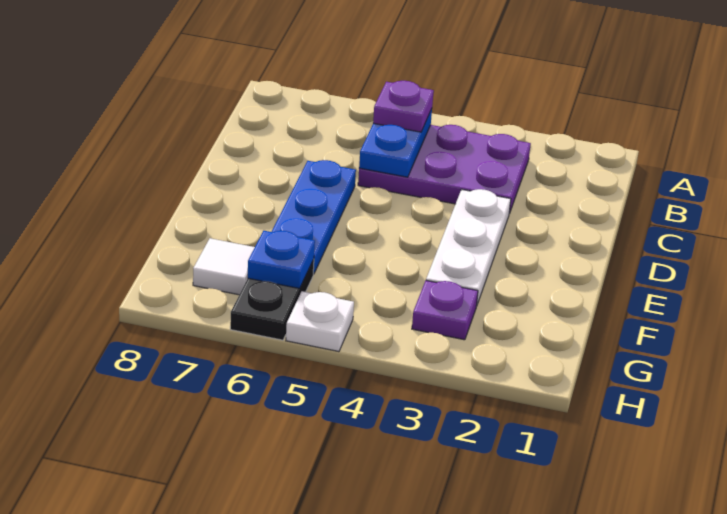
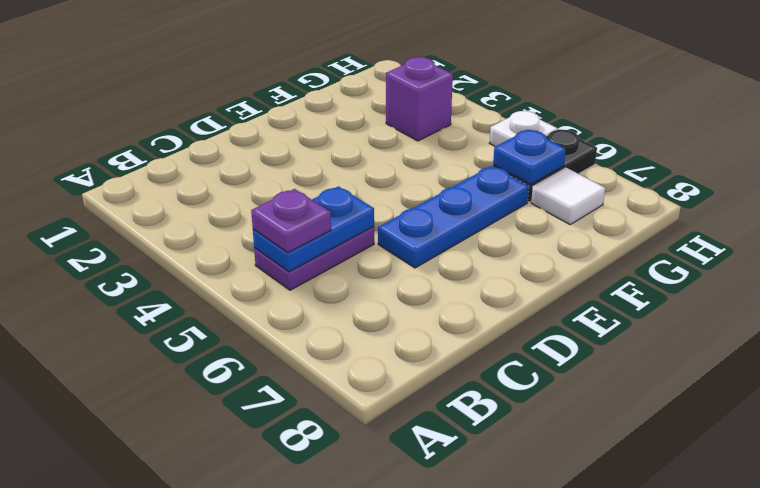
purple 2x3 plate [358,125,531,214] -> purple 1x2 plate [254,227,374,290]
white 1x3 plate [426,189,511,306] -> none
purple 1x1 plate [412,281,478,340] -> purple 1x1 brick [386,57,453,141]

